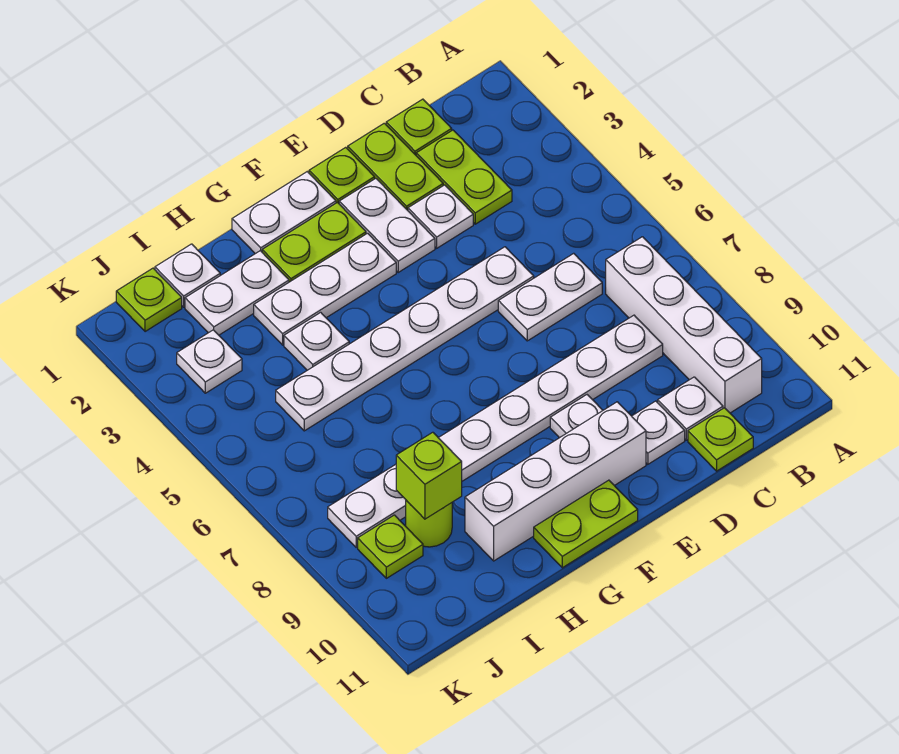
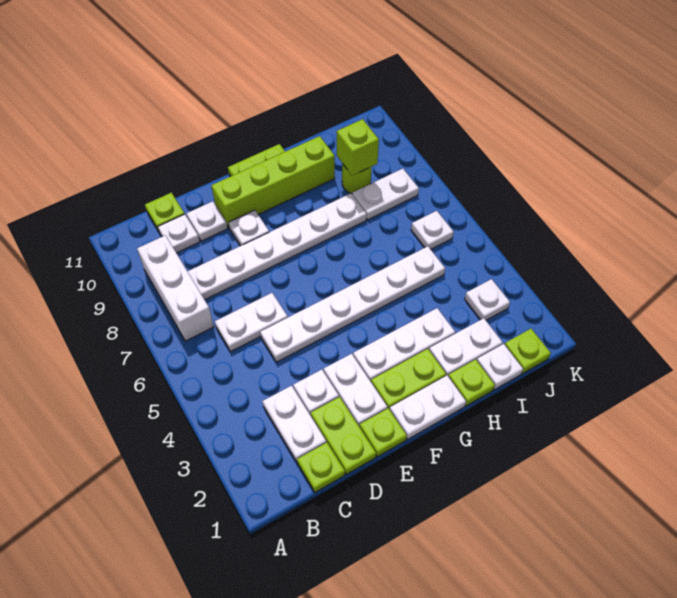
white 1x4 brick [606,237,762,413] -> white 1x3 brick [137,235,214,341]
lime 1x2 plate [416,130,512,224] -> white 1x2 plate [262,386,326,462]
white 1x4 brick [465,402,646,561] -> lime 1x4 brick [211,136,335,227]
white 1x1 plate [284,312,349,370] -> white 1x1 plate moved to [411,211,454,249]
lime 1x1 plate [358,515,423,578] -> lime 1x1 plate moved to [448,359,495,406]

